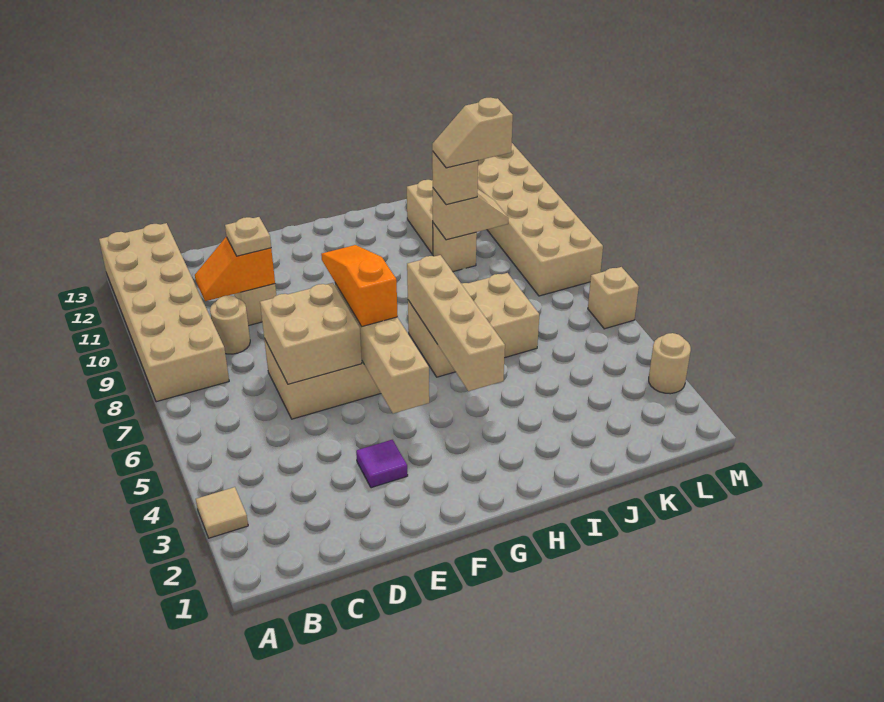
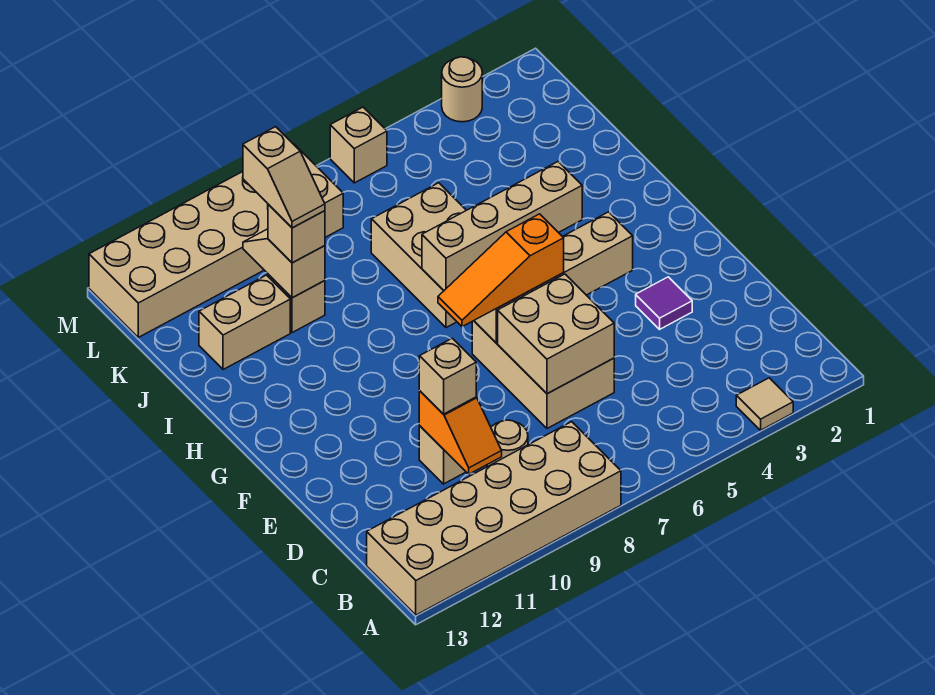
tan 1x1 plate [225,217,271,256] -> tan 1x1 brick [419,338,476,414]

